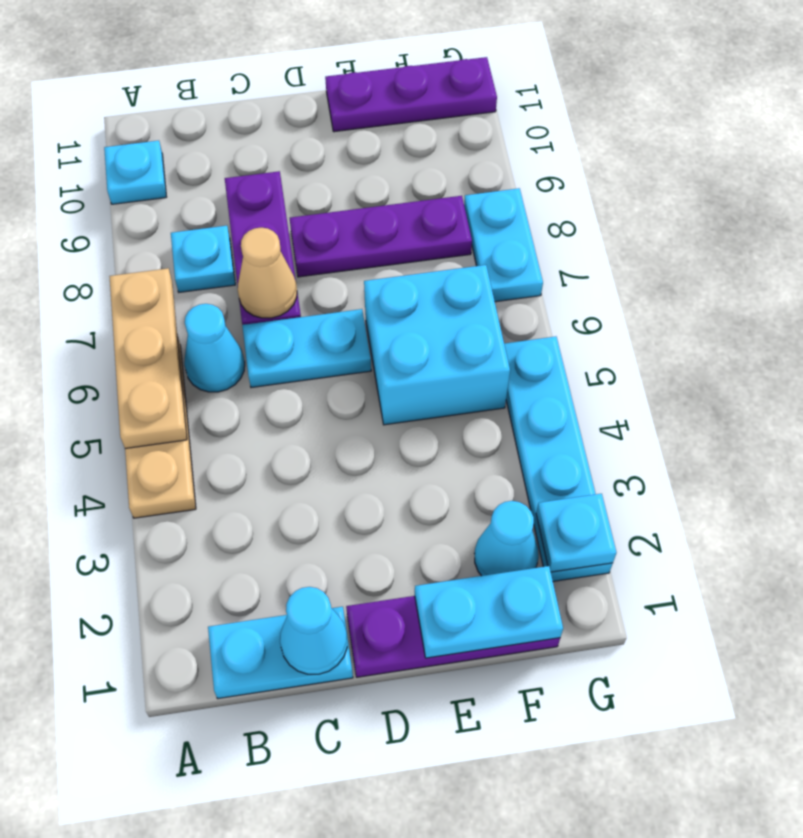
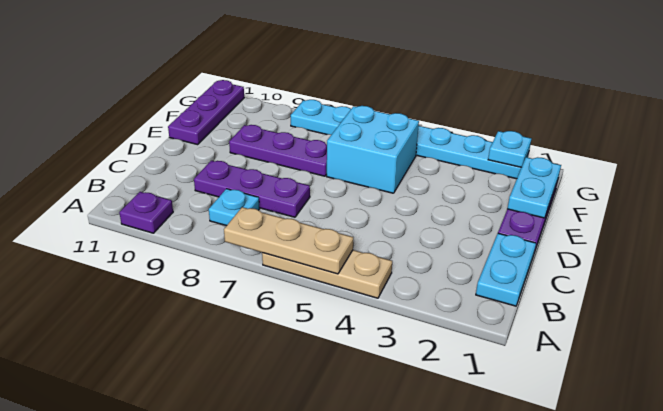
cyan 1x1 plate [104,141,166,204] -> purple 1x1 plate [119,192,173,233]
cyan 1x1 cone [184,304,245,392] -> none
cyan 1x1 cone [280,587,347,674] -> none
cyan 1x2 plate [242,309,371,388] -> none
tan 1x1 cone [238,227,297,318] -> none
purple 1x3 plate [290,196,472,277] -> purple 1x3 plate turned to [229,125,327,176]
cyan 1x1 cone [475,501,539,576] -> none

